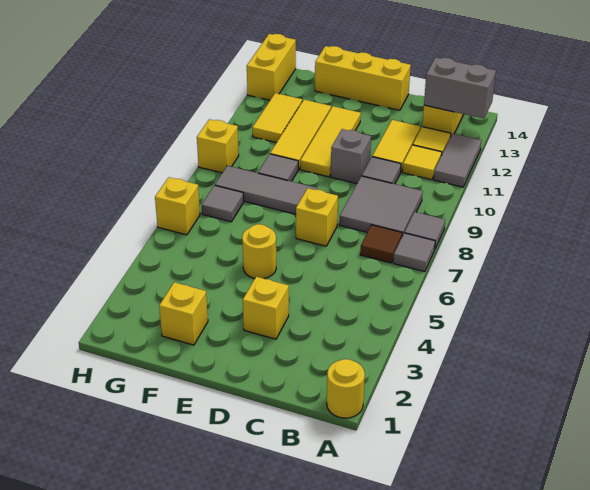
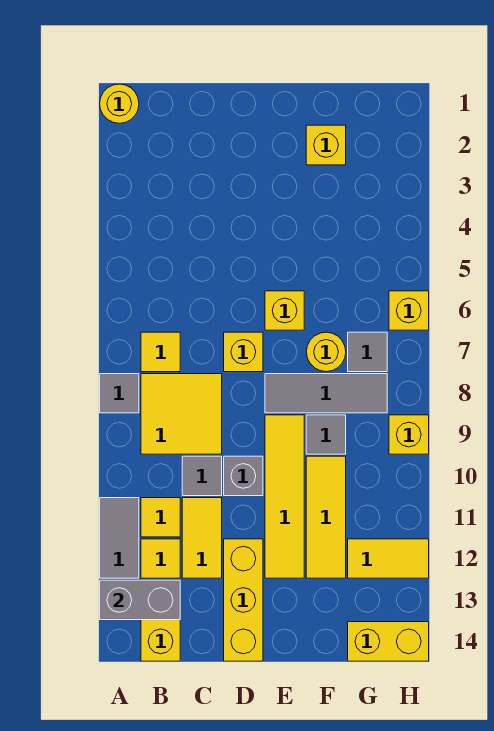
grey 1x1 tile [393,233,435,272] -> none
brown 1x1 tile [360,225,402,263] -> yellow 1x1 tile [141,332,180,372]
grey 2x2 tile [339,176,423,236] -> yellow 2x2 tile [141,374,222,454]
yellow 1x1 brick [243,277,289,339] -> yellow 1x1 brick moved to [265,291,304,330]
yellow 1x3 brick [315,46,411,110] -> yellow 1x3 brick turned to [224,539,263,661]
yellow 1x1 round brick [242,224,276,279] -> yellow 1x1 round brick moved to [307,332,346,372]
yellow 1x3 tile [300,106,361,177] -> yellow 1x4 tile [265,415,304,578]
yellow 1x2 tile [252,93,302,143] -> yellow 1x2 tile turned to [348,539,429,578]
yellow 1x2 brick [247,34,296,100] -> yellow 1x2 brick turned to [348,622,429,661]

